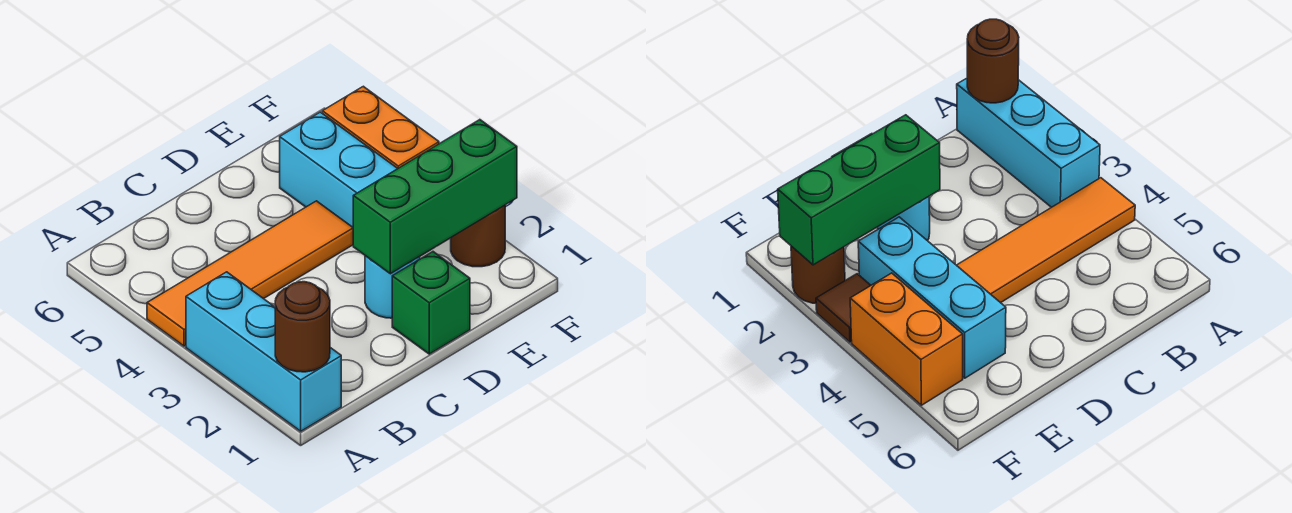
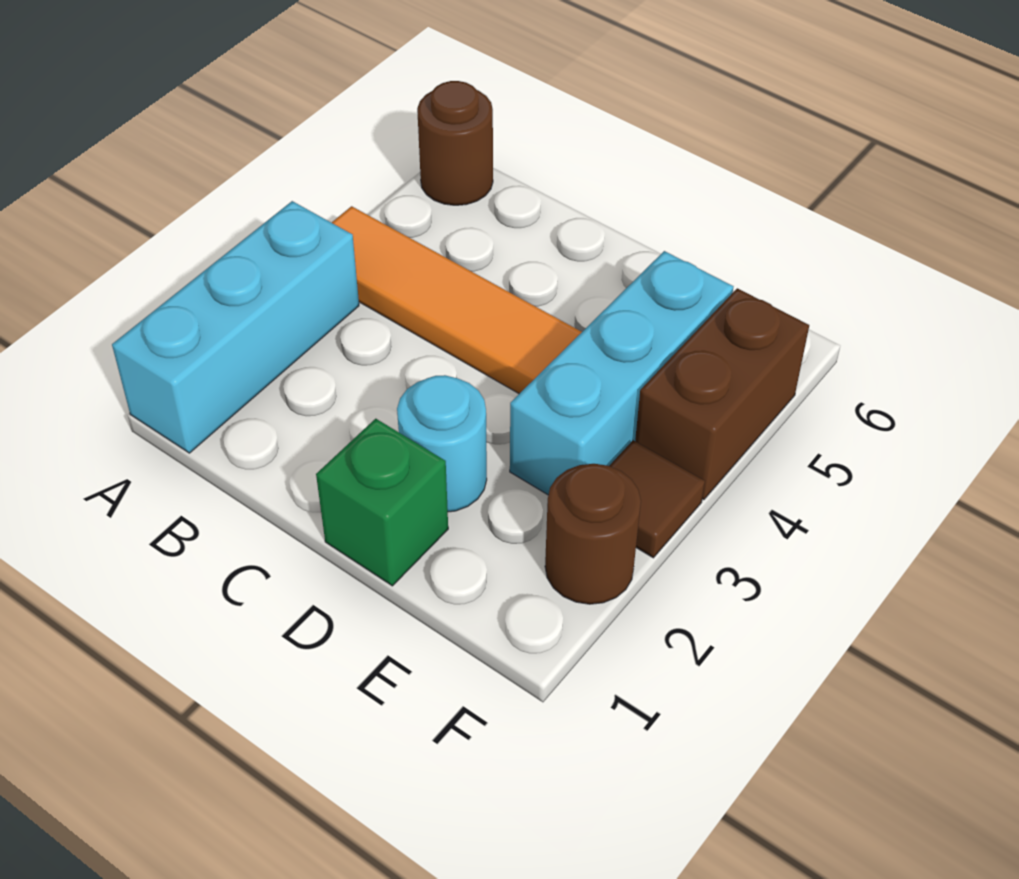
brown 1x1 round brick [275,282,330,372] -> brown 1x1 round brick moved to [417,81,493,205]
green 1x3 brick [353,120,517,274] -> none
orange 1x2 brick [322,86,439,168] -> brown 1x2 brick [635,288,809,500]

